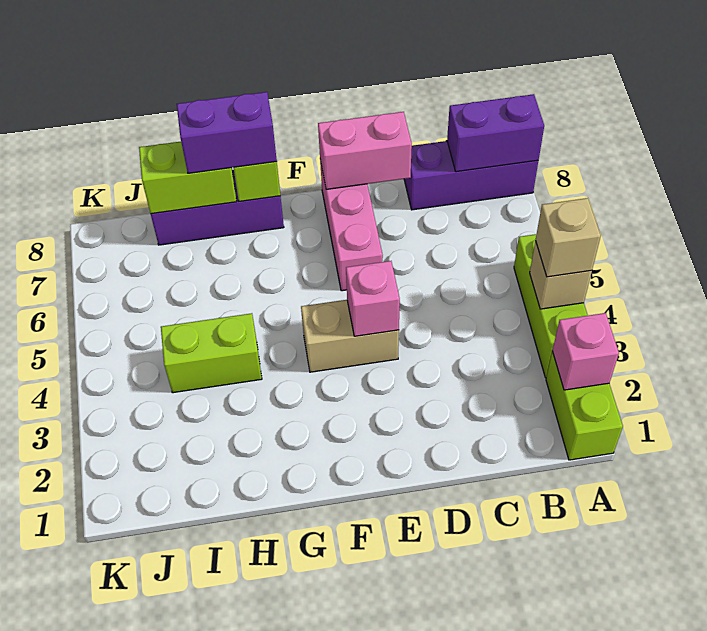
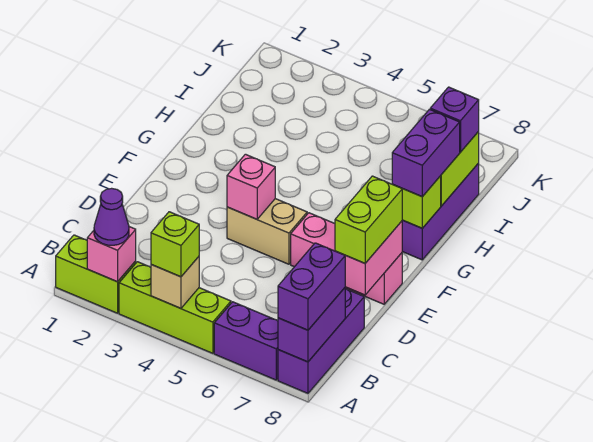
none -> purple 1x1 cone [94,188,129,245]
tan 1x1 brick [536,198,601,277] -> lime 1x1 brick [151,212,199,277]
none -> purple 1x2 brick [214,302,278,380]
none -> purple 1x2 brick [278,243,345,330]
tan 1x2 brick [301,300,399,372] -> tan 1x2 brick turned to [227,199,307,264]
lime 1x2 brick [161,313,262,393] -> lime 1x2 brick moved to [335,176,402,263]
none -> purple 1x1 brick [430,87,479,152]

